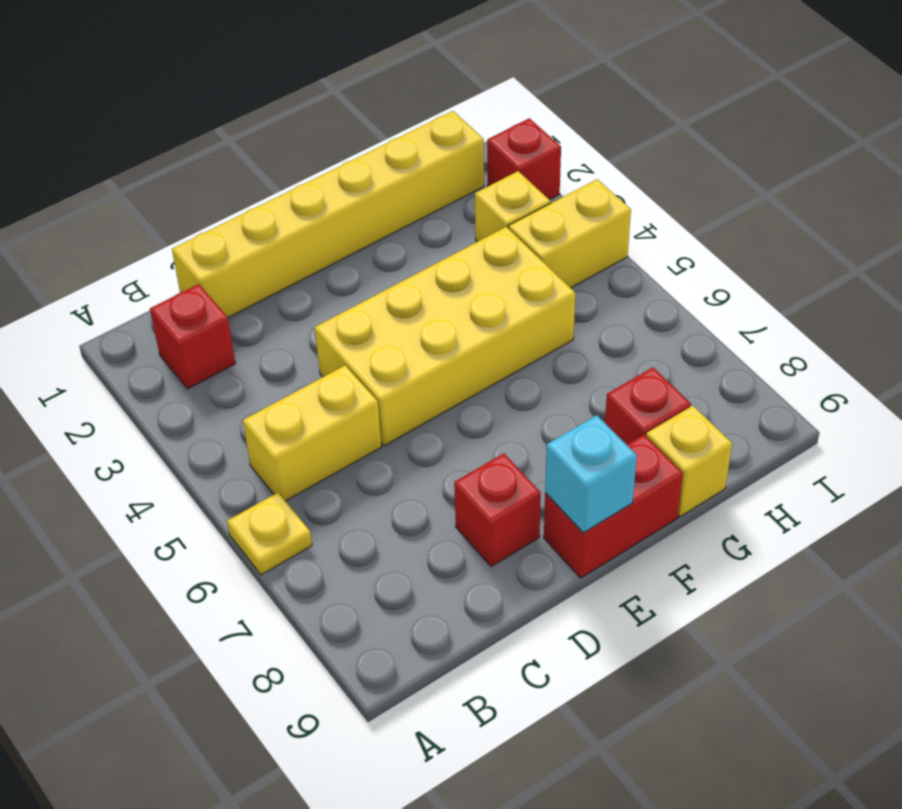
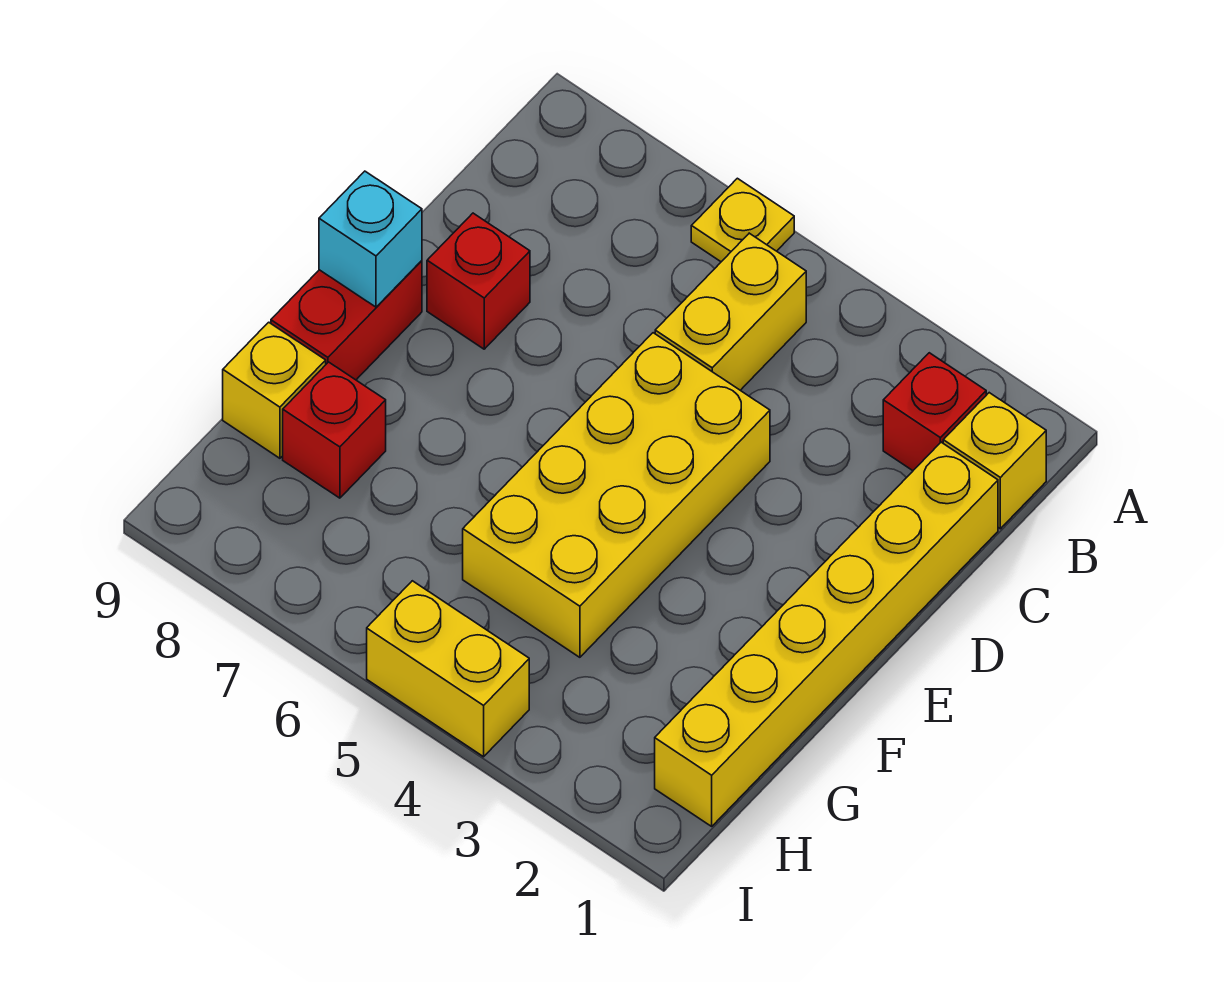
yellow 1x1 brick [475,171,551,242] -> yellow 1x1 brick moved to [943,393,1046,529]
yellow 1x2 brick [509,179,631,288] -> yellow 1x2 brick turned to [367,581,529,757]
red 1x1 brick [487,118,561,200] -> none

